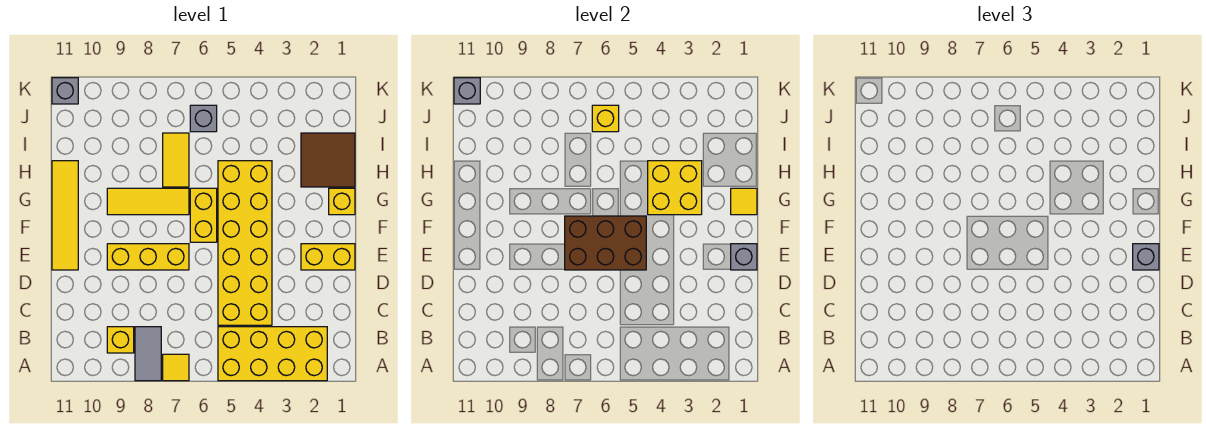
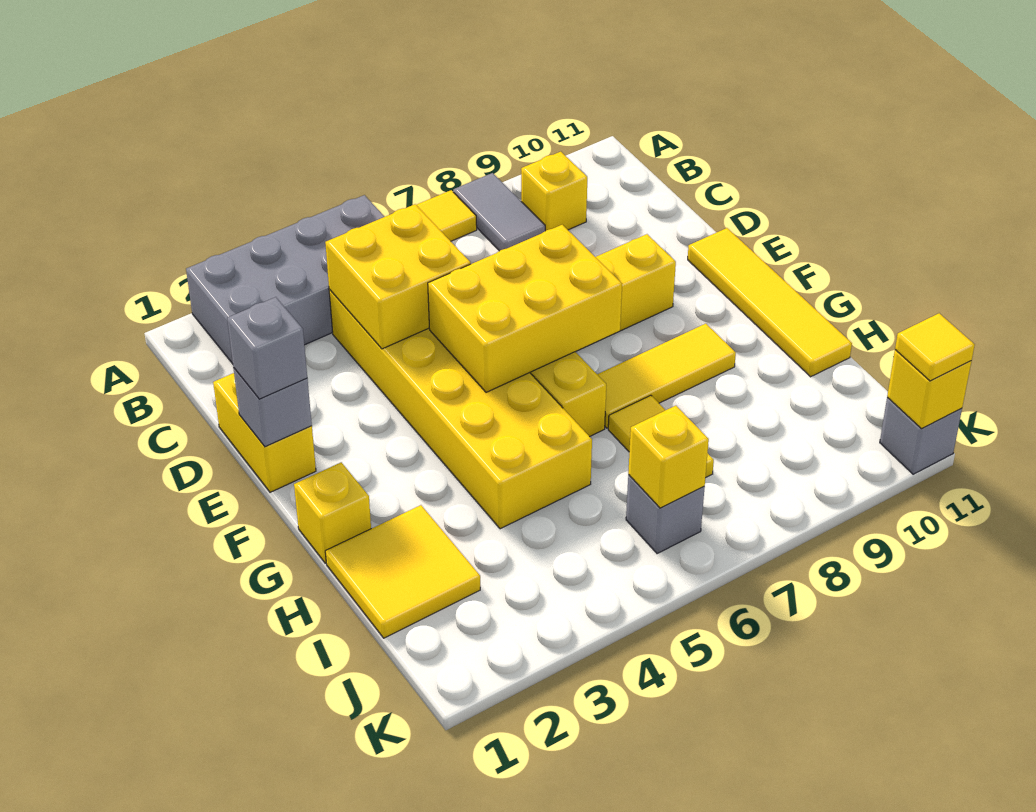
yellow 2x4 brick [218,327,327,381] -> grey 2x4 brick [186,195,385,364]
yellow 1x2 brick [301,244,355,270] -> yellow 1x2 brick turned to [213,373,316,492]
brown 2x3 brick [565,216,646,270] -> yellow 2x3 brick [428,225,622,392]
yellow 1x1 tile [731,188,757,215] -> yellow 1x1 tile moved to [895,313,975,381]
yellow 2x2 brick [648,161,702,215] -> yellow 2x2 brick moved to [325,204,471,349]
brown 2x2 tile [301,133,355,187] -> yellow 2x2 tile [325,505,480,638]
grey 1x1 brick [454,78,480,104] -> yellow 1x1 brick [887,350,971,429]

